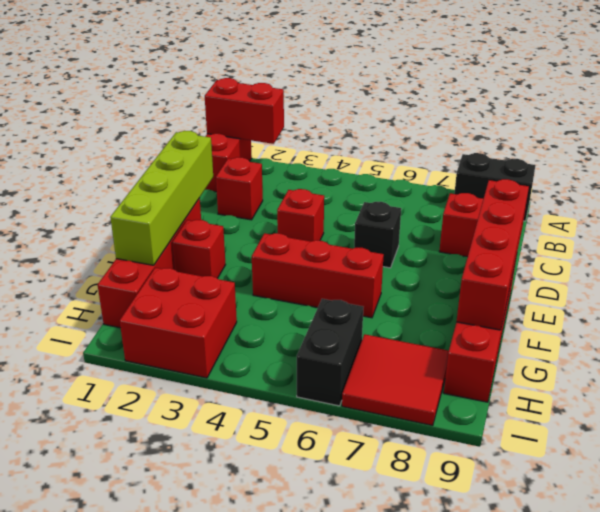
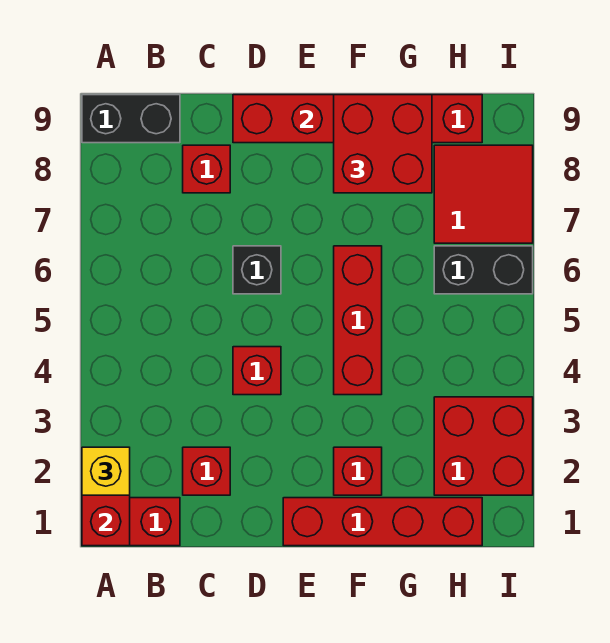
none -> yellow 1x1 brick [82,447,130,495]
black 1x2 brick [454,153,536,221] -> black 1x2 brick turned to [82,95,180,143]
lime 1x4 brick [110,131,213,265] -> none
none -> red 2x2 brick [334,95,432,193]

